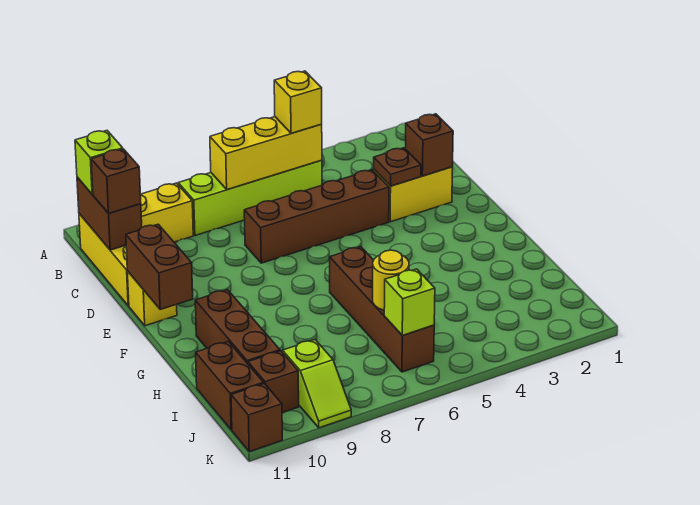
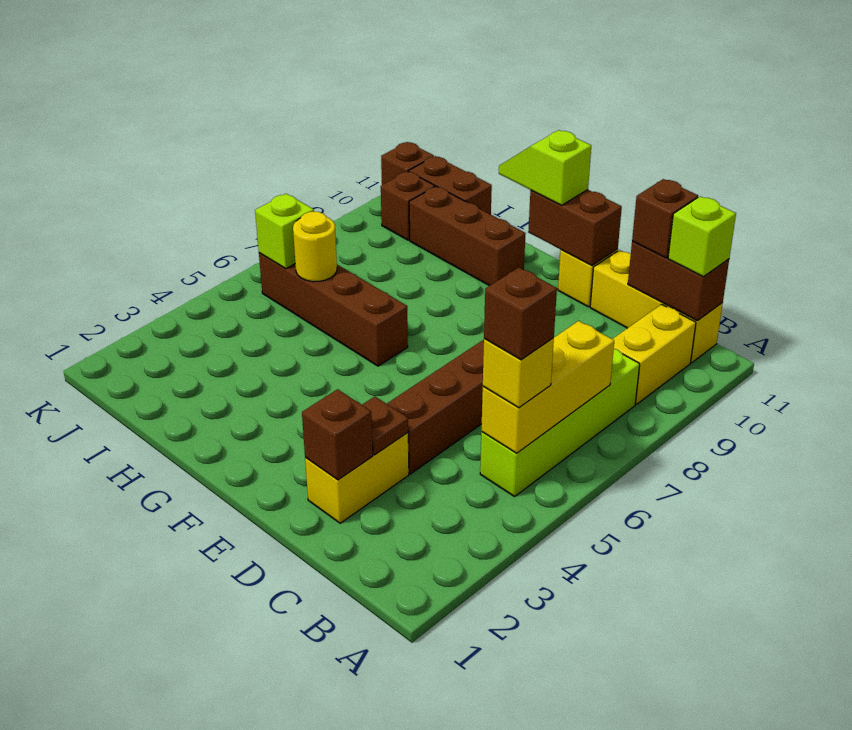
none -> brown 1x1 brick [484,268,557,360]
lime 1x2 slope [283,340,351,428] -> lime 1x2 slope moved to [499,130,591,205]

